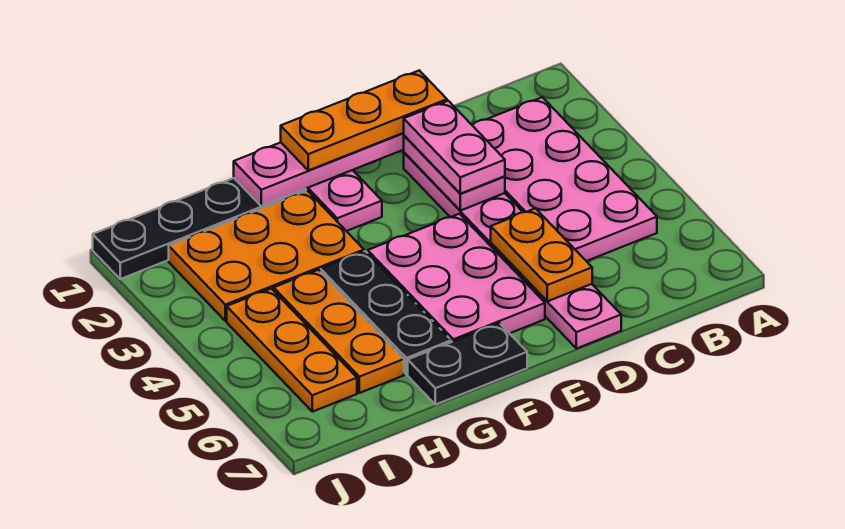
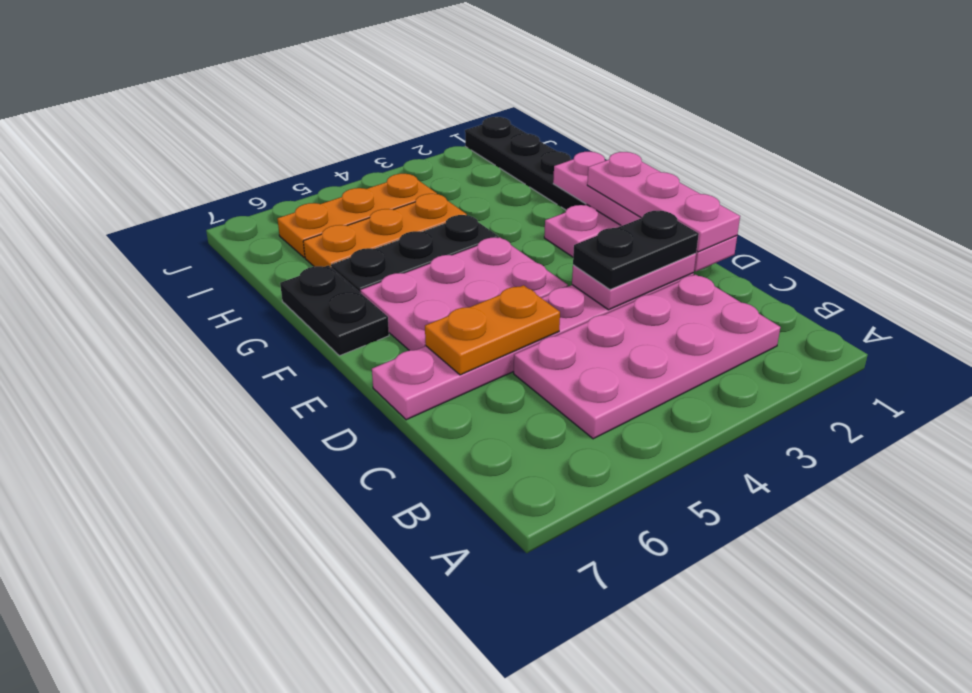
orange 1x3 plate [281,71,447,170] -> pink 1x3 plate [587,152,740,252]
pink 1x2 plate [404,101,505,194] -> black 1x2 plate [573,211,699,290]
orange 2x3 plate [169,191,364,321] -> none

